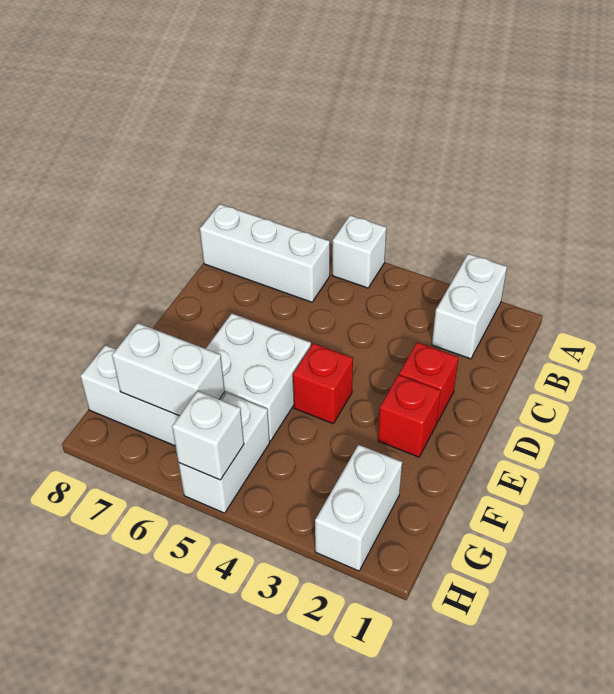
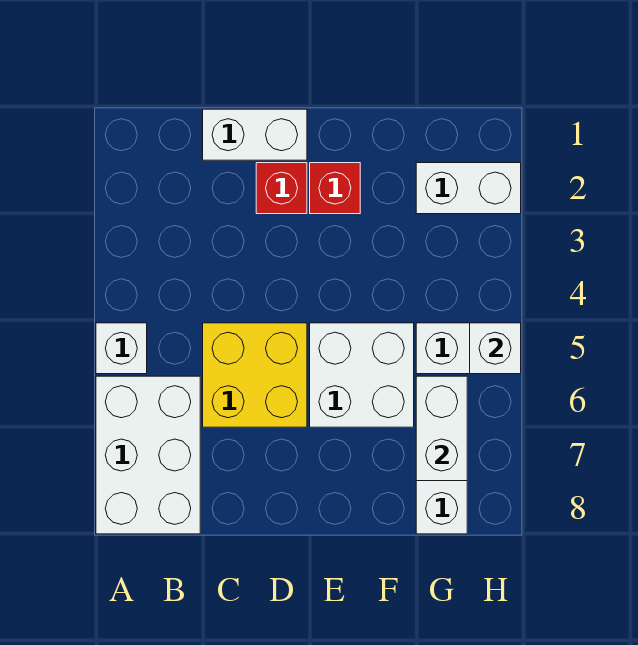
white 1x2 brick [432,254,507,359] -> white 1x2 brick moved to [203,109,307,160]
white 1x3 brick [200,204,330,302] -> white 2x3 brick [96,376,200,534]
none -> yellow 2x2 brick [203,323,307,427]
red 1x1 brick [293,343,353,424] -> none

